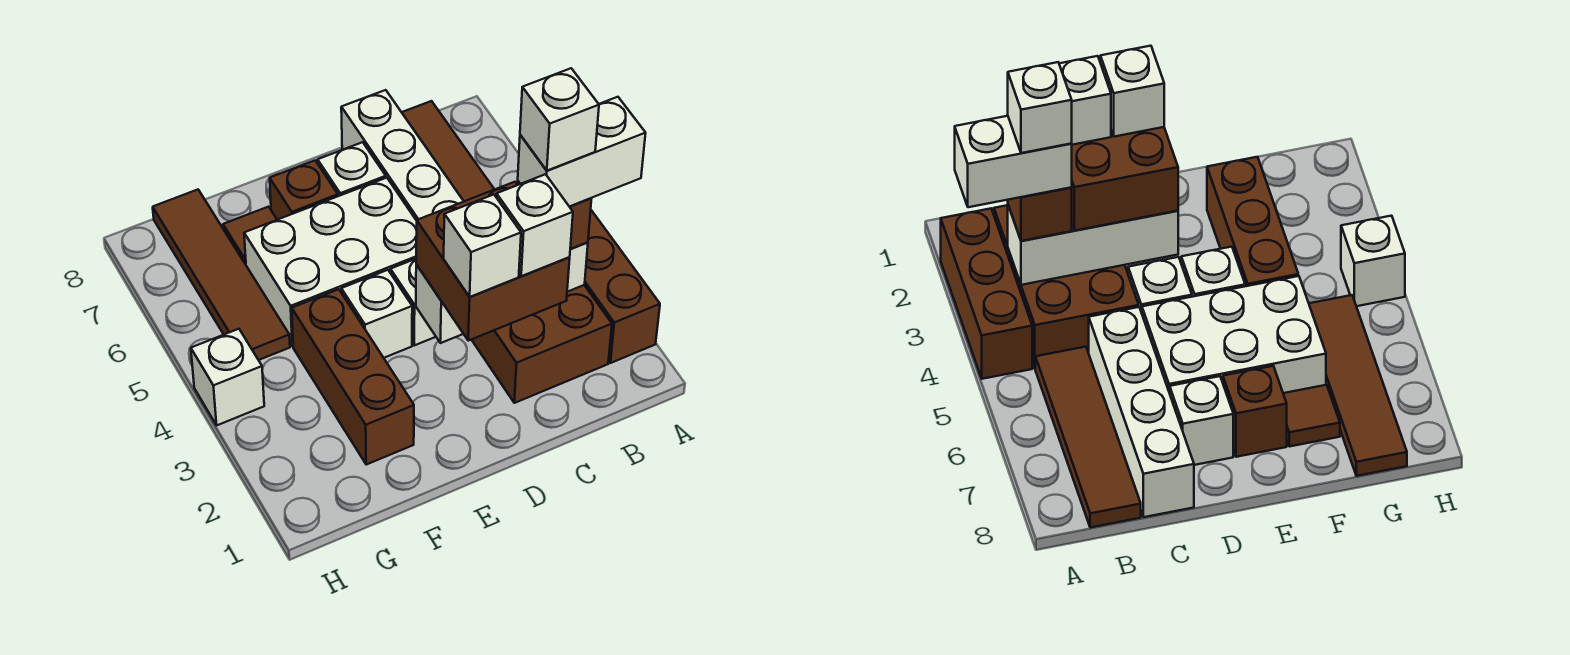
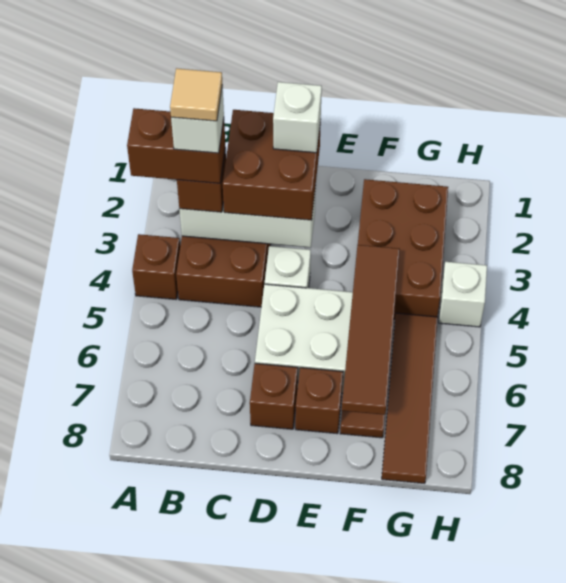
brown 1x3 brick [585,210,660,363] -> brown 1x1 brick [132,234,180,299]
white 1x2 brick [518,97,646,207] -> brown 1x2 brick [127,108,225,183]
none -> tan 1x1 tile [170,68,222,121]
brown 1x4 tile [402,101,494,201] -> brown 1x4 tile moved to [342,245,400,415]
white 1x1 brick [496,174,573,276] -> none
white 1x4 brick [341,90,464,221] -> none
white 1x1 brick [318,142,386,196] -> brown 1x1 brick [250,363,298,429]
white 1x1 brick [341,270,412,358] -> none
brown 1x3 brick [292,289,414,465] -> brown 2x3 brick [358,179,448,319]

